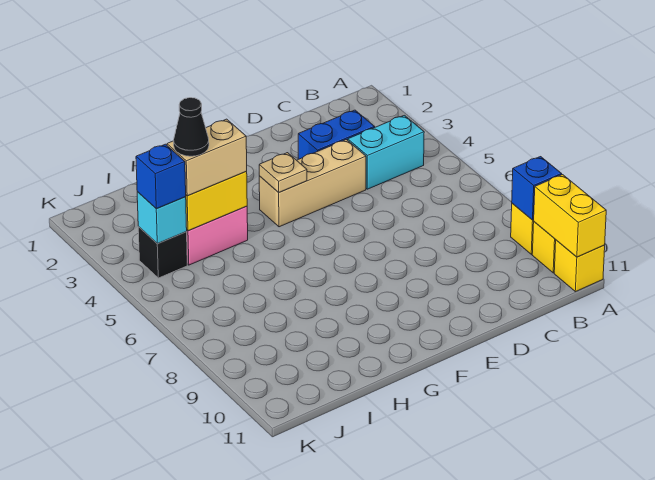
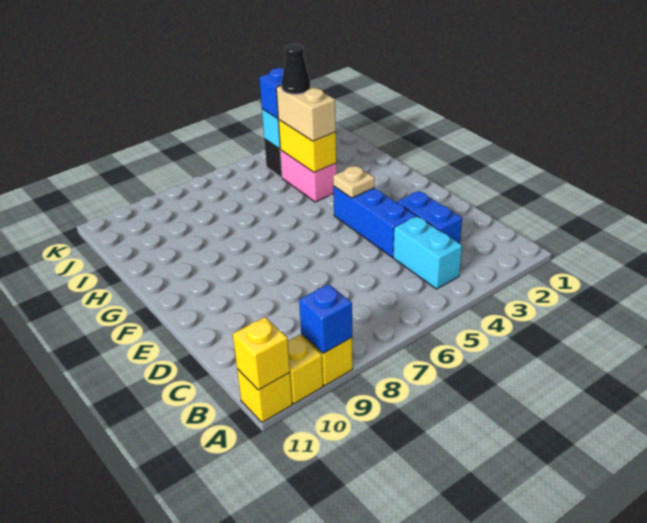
yellow 1x2 brick [534,175,606,257] -> yellow 1x1 brick [233,317,290,390]
tan 1x3 brick [259,140,366,227] -> blue 1x3 brick [333,186,416,257]

